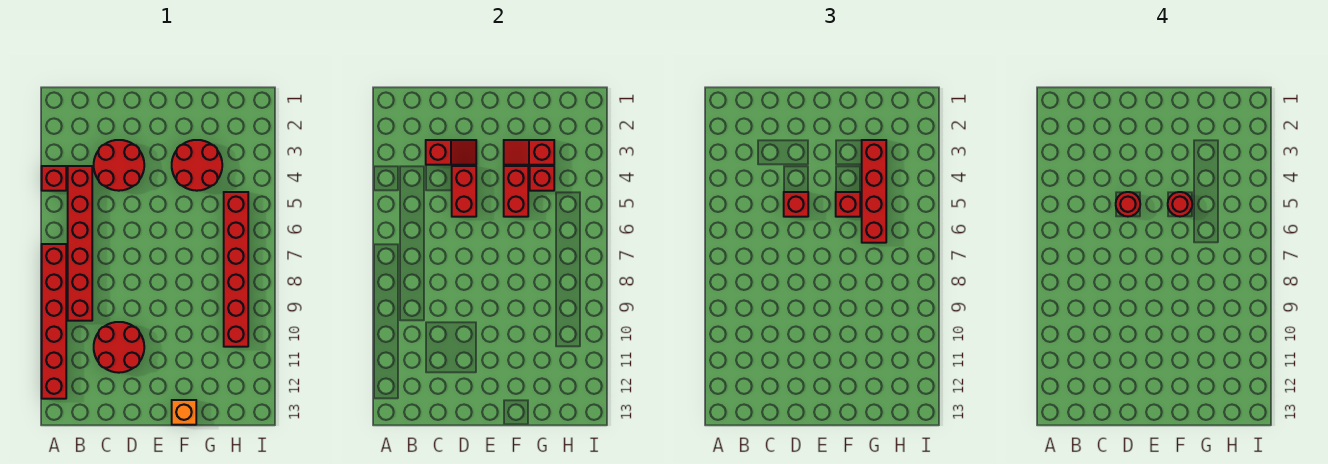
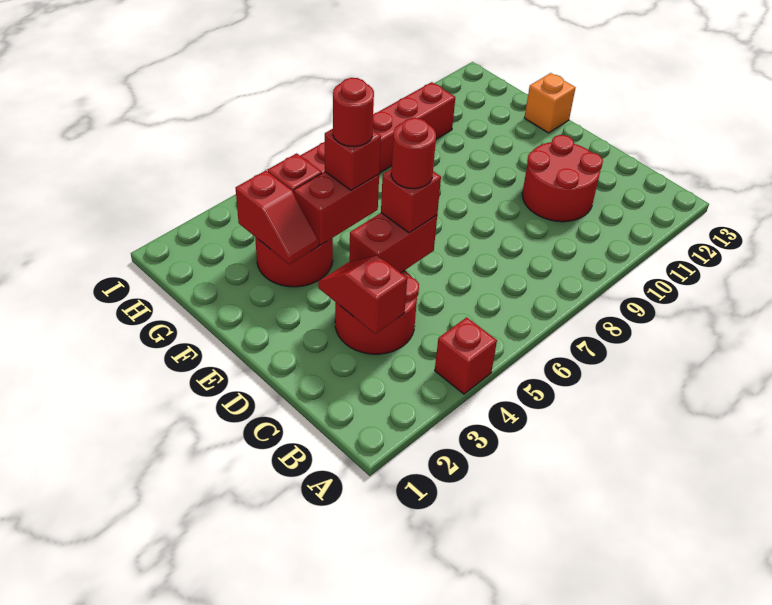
red 1x6 brick [42,244,66,399] -> none
red 1x6 brick [68,166,92,321] -> none
red 1x4 brick [862,140,886,243] -> none

